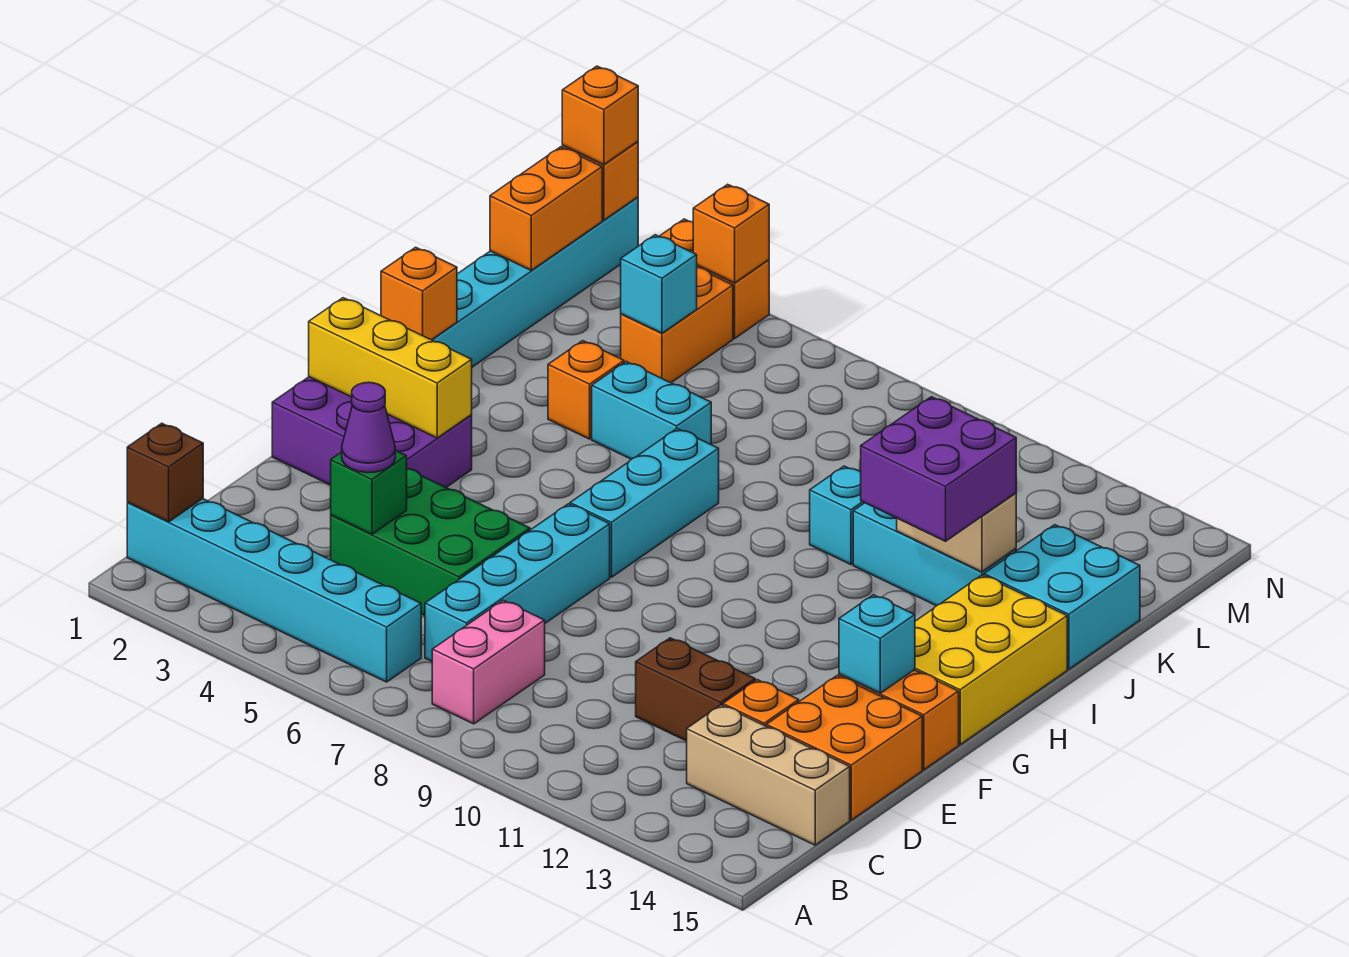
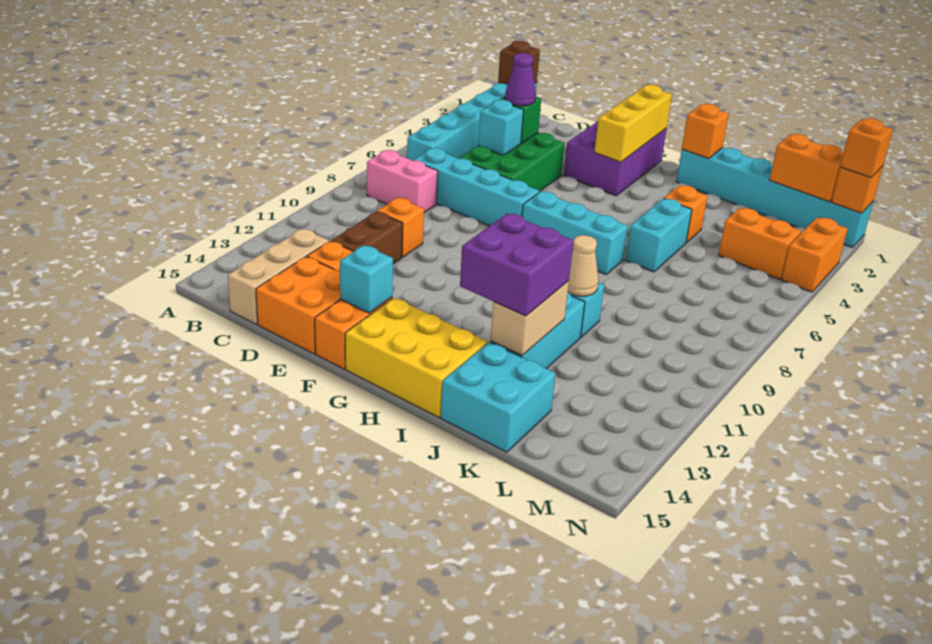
none -> tan 1x1 cone [568,235,599,296]
cyan 1x1 brick [621,235,697,333] -> cyan 1x1 brick moved to [478,100,524,155]
orange 1x1 brick [693,184,769,283] -> orange 1x1 brick moved to [377,198,424,257]

